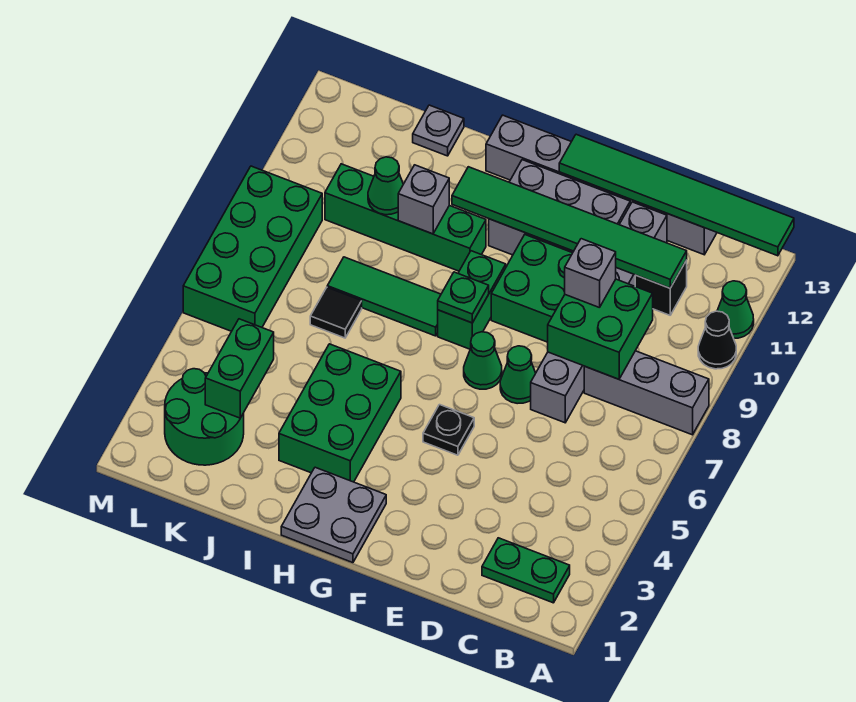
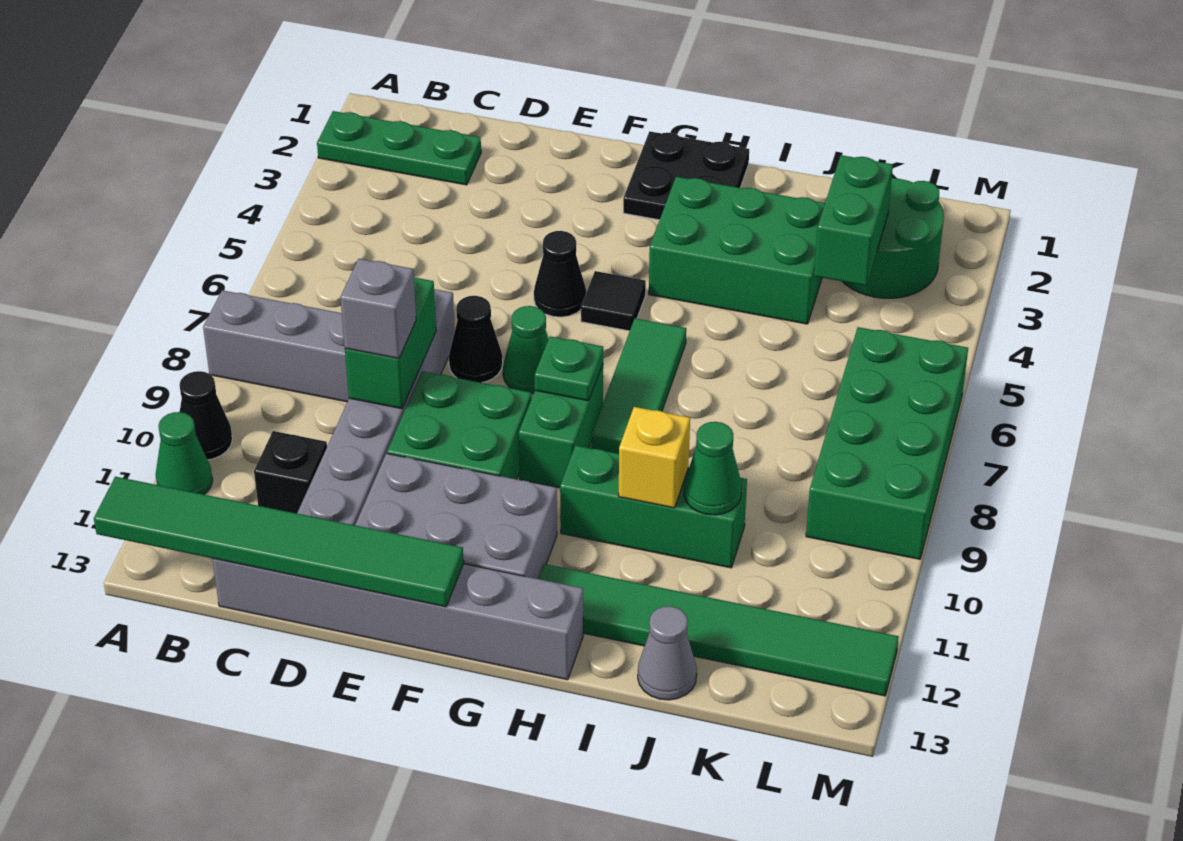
green 1x2 plate [482,538,570,603] -> green 1x3 plate [317,111,481,185]
green 2x2 brick [548,279,653,379] -> green 1x2 brick [345,277,436,409]
green 1x6 tile [452,167,687,288] -> green 1x6 tile moved to [538,564,899,696]
green 1x1 cone [500,346,536,404] -> black 1x1 cone [449,296,503,383]
black 1x1 plate [423,405,474,455] -> black 1x1 cone [534,231,586,317]
grey 2x2 plate [281,467,386,563] -> black 2x2 plate [623,131,749,220]
green 2x3 brick [279,344,401,482] -> green 2x3 brick turned to [649,177,825,324]
green 1x3 tile [327,257,441,336] -> green 1x3 tile turned to [592,318,686,454]
green 1x4 brick [325,164,486,271] -> green 1x3 brick [560,445,747,568]
grey 1x1 brick [398,165,449,234] -> yellow 1x1 brick [619,407,690,508]
black 1x1 tile [310,287,362,338] -> black 1x1 tile moved to [581,271,646,331]
grey 1x1 plate [413,105,464,156] -> grey 1x1 cone [638,606,697,700]

